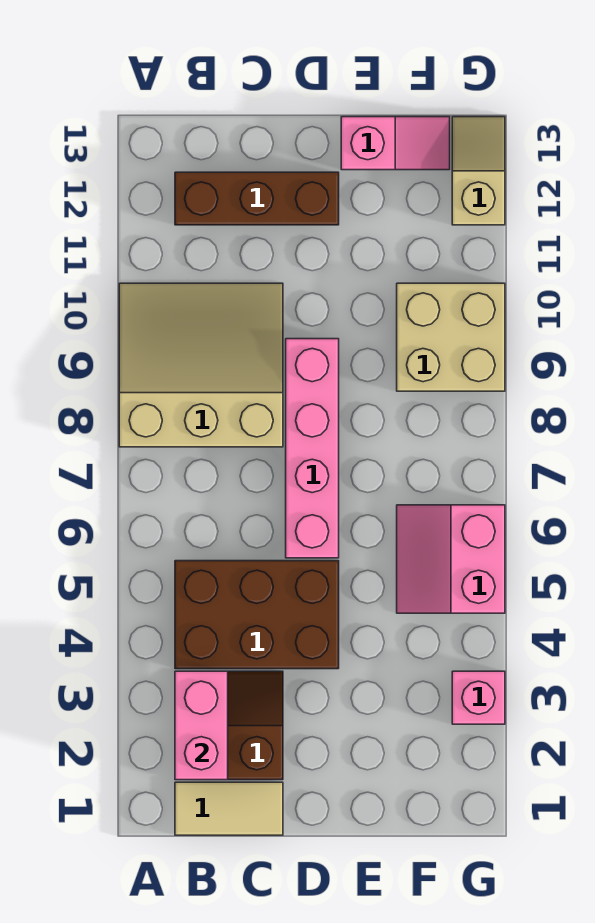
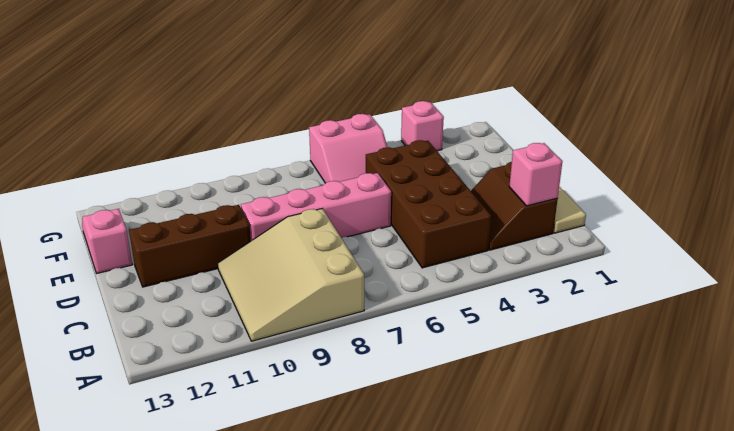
pink 1x2 brick [175,671,228,780] -> pink 1x1 brick [509,143,562,206]
brown 2x3 brick [175,561,339,669] -> brown 2x4 brick [366,140,491,268]
brown 1x3 brick [175,172,339,225] -> brown 1x3 brick turned to [129,205,251,287]
tan 2x2 brick [397,283,505,391] -> none
tan 1x2 slope [452,117,505,225] -> none

